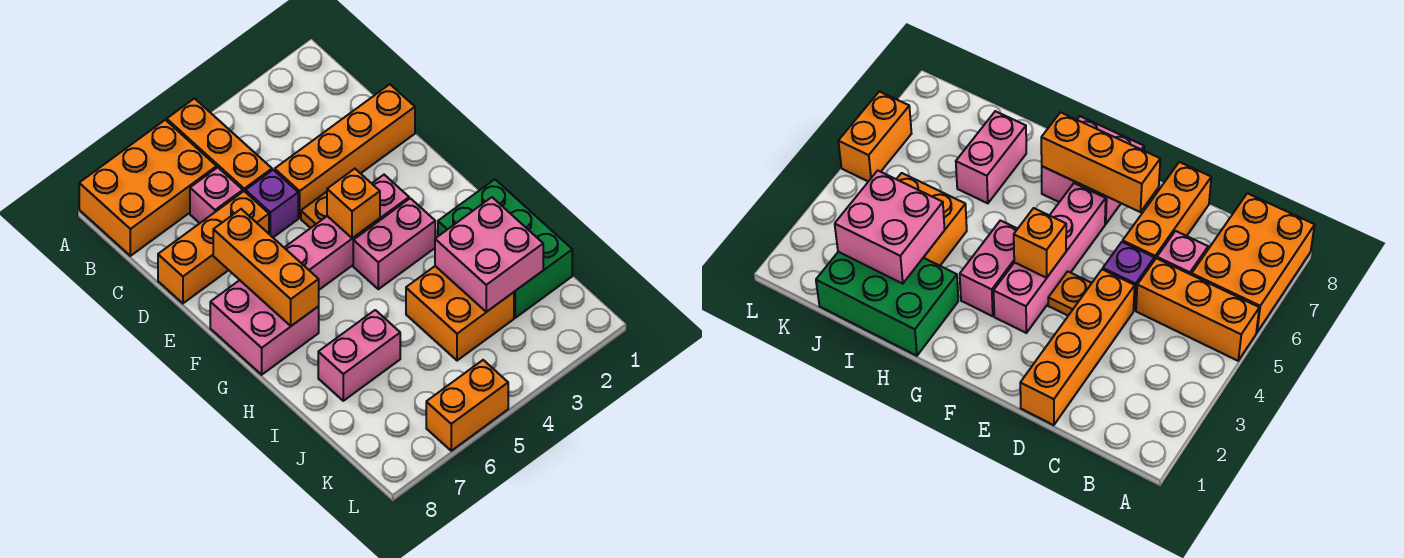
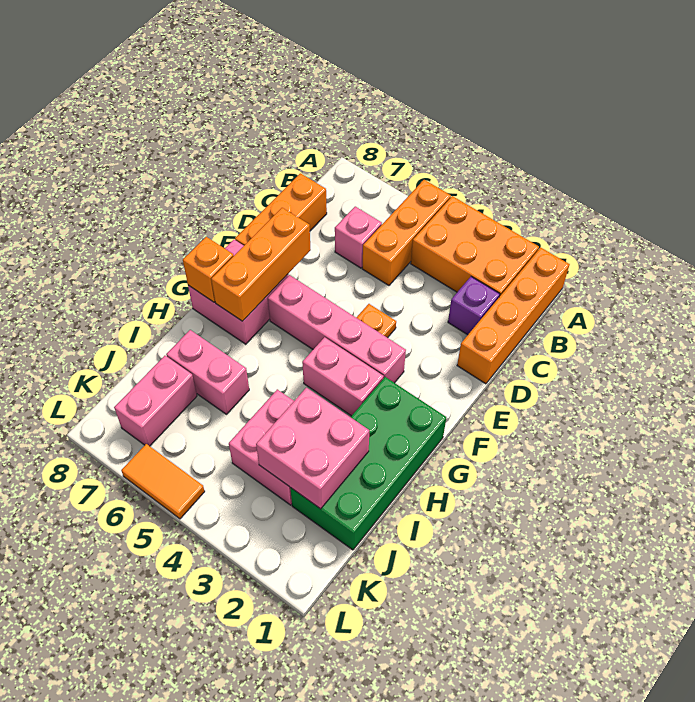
orange 2x3 brick [79,120,217,256] -> orange 2x3 brick moved to [411,196,539,297]
orange 1x4 brick [275,84,415,218] -> orange 1x4 brick turned to [457,248,570,384]
purple 1x1 brick [245,170,298,237] -> purple 1x1 brick moved to [448,277,500,335]
orange 1x3 brick [158,191,269,303] -> orange 1x3 brick turned to [235,173,327,245]
orange 1x1 brick [327,169,380,238] -> orange 1x1 brick moved to [183,237,234,302]
green 2x3 brick [438,179,572,318] -> green 2x4 brick [290,377,446,550]
orange 2x2 brick [406,266,514,361] -> pink 2x2 brick [229,389,294,505]
none -> pink 1x2 brick [114,356,197,446]
orange 1x2 brick [426,360,508,451] -> orange 1x2 tile [121,444,205,519]

